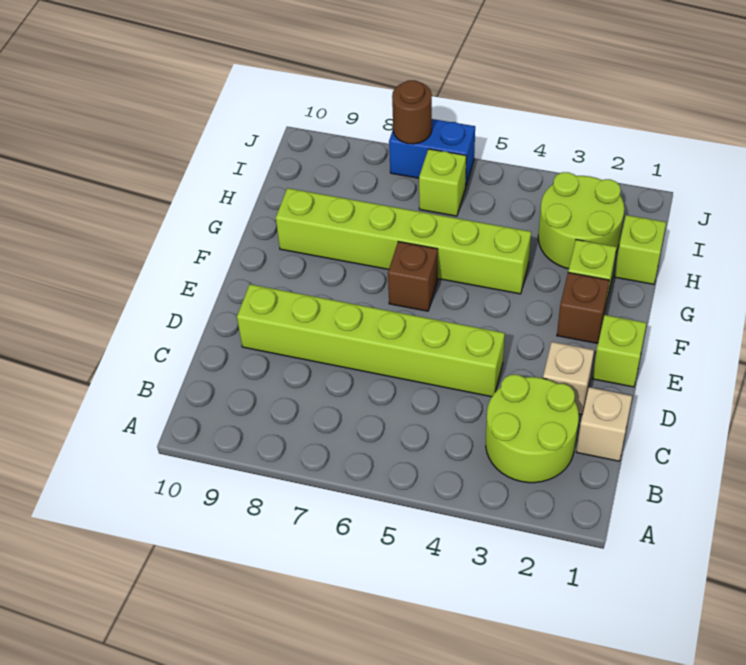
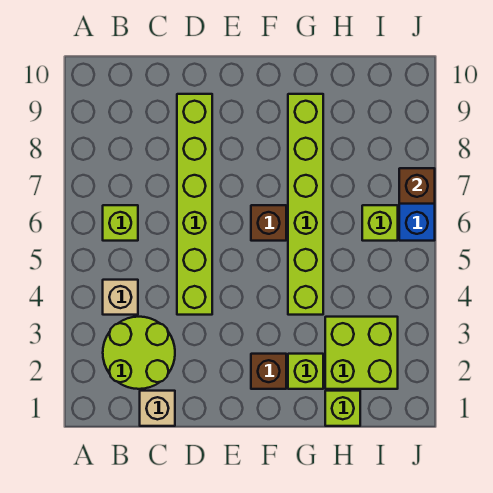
tan 1x1 brick [543,342,594,415] -> tan 1x1 brick moved to [103,280,138,315]
lime 1x1 brick [592,315,646,387] -> lime 1x1 brick moved to [103,205,138,241]
lime 2x2 round brick [538,172,624,269] -> lime 2x2 brick [325,317,398,389]
brown 1x1 round brick [392,80,432,144] -> brown 1x1 brick [399,168,435,204]

